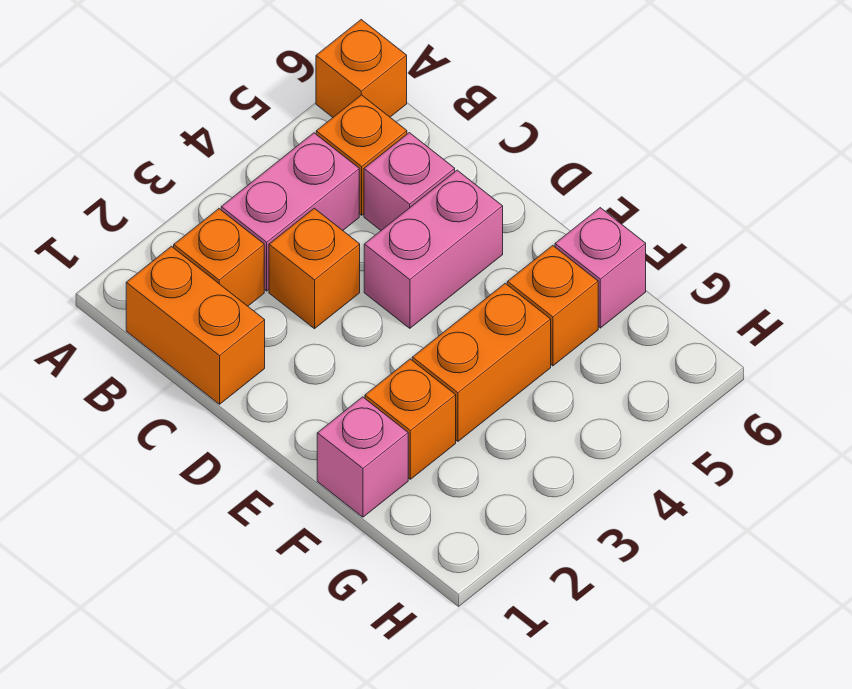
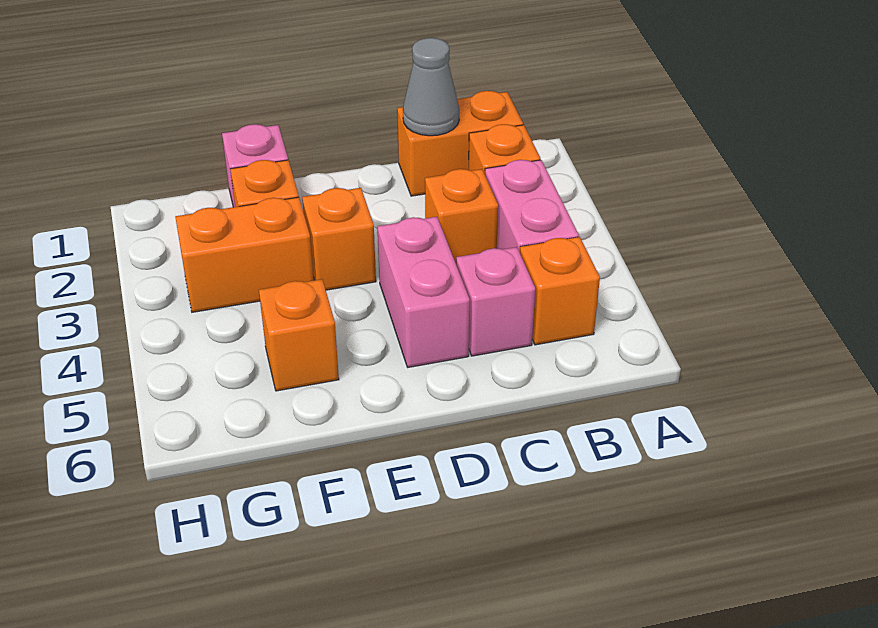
orange 1x1 brick [316,20,407,117] -> orange 1x1 brick moved to [302,188,376,290]
none -> grey 1x1 cone [403,38,459,136]
orange 1x2 brick [412,283,551,441] -> orange 1x2 brick turned to [175,197,314,312]
pink 1x1 brick [555,208,646,328] -> none

